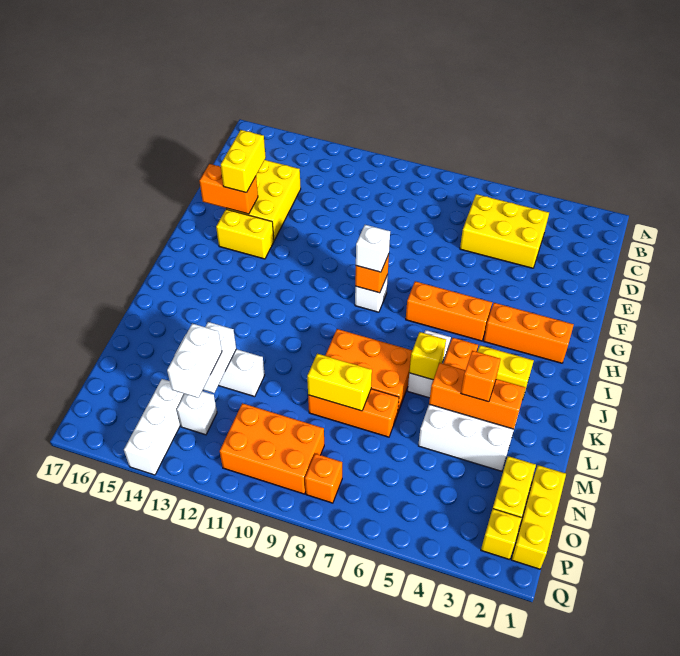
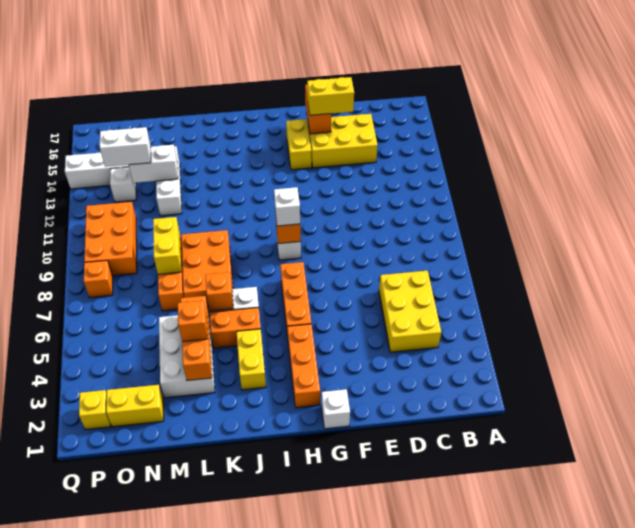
none -> white 1x1 brick [322,389,350,429]
yellow 1x1 brick [409,332,446,380] -> orange 1x1 brick [206,272,233,311]
yellow 1x3 brick [511,465,566,569] -> none

